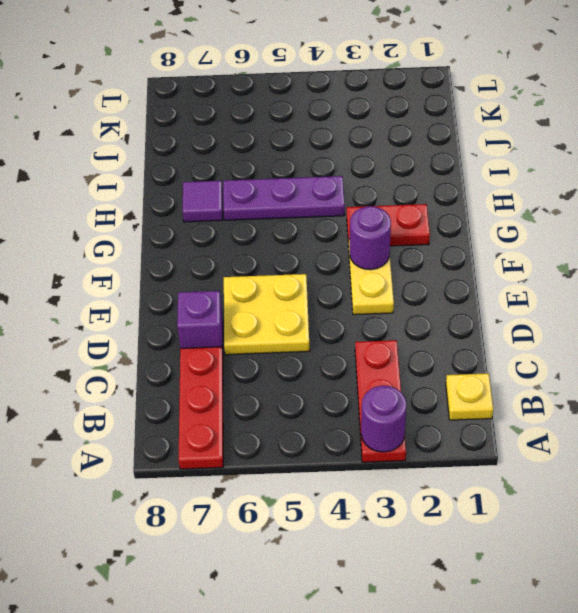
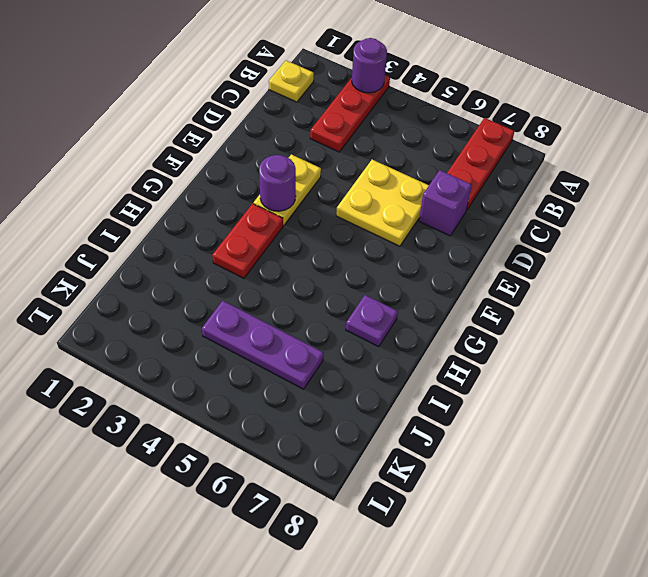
red 1x2 plate [347,204,430,247] -> red 1x2 plate turned to [212,204,283,278]
purple 1x3 plate [223,176,345,220] -> purple 1x3 plate moved to [202,301,324,389]
purple 1x1 tile [183,181,223,222] -> purple 1x1 plate [346,295,398,347]

